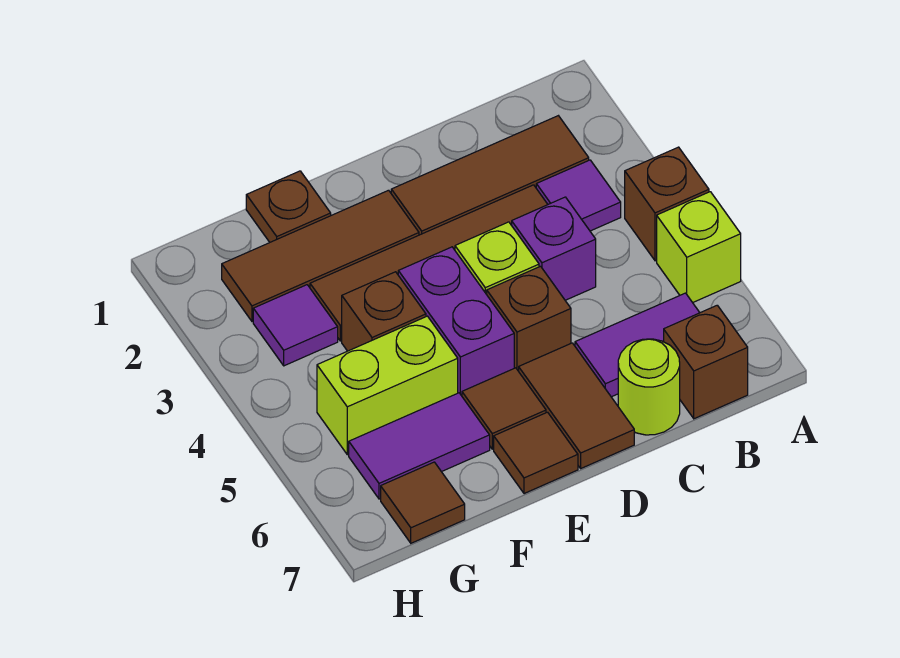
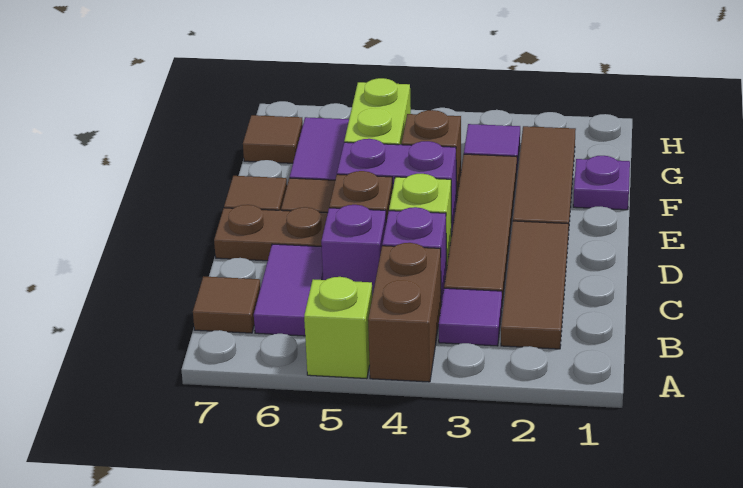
brown 1x1 brick [625,147,709,261] -> brown 1x2 brick [368,243,441,382]
brown 1x1 brick [664,305,748,419] -> brown 1x1 tile [193,276,261,333]
none -> purple 1x1 brick [321,205,386,296]
lime 1x1 round brick [618,339,680,435] -> none
brown 1x2 tile [519,343,634,468] -> brown 1x2 plate [214,205,328,261]
brown 1x1 plate [246,171,331,242] -> purple 1x1 plate [573,156,630,210]

